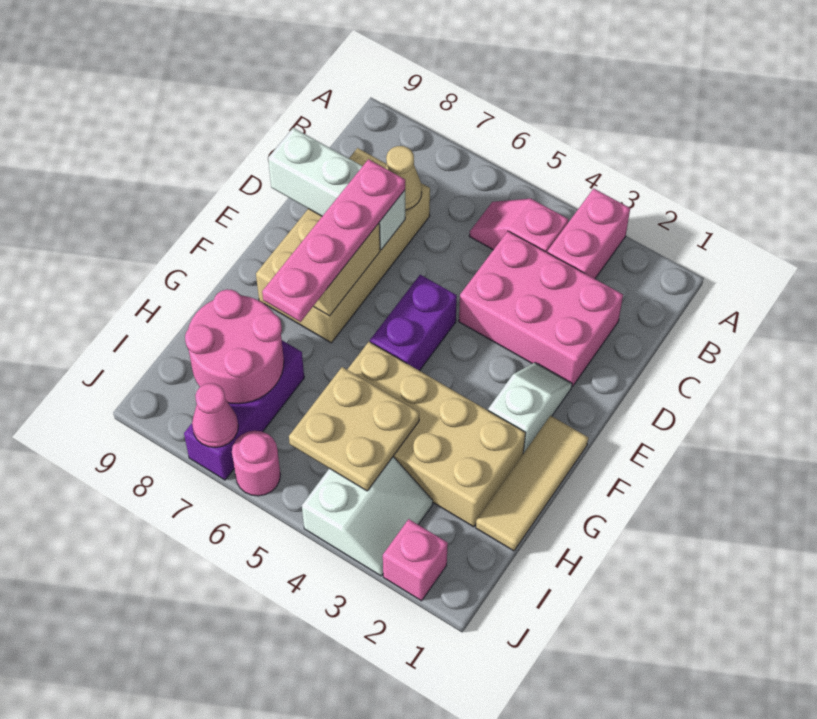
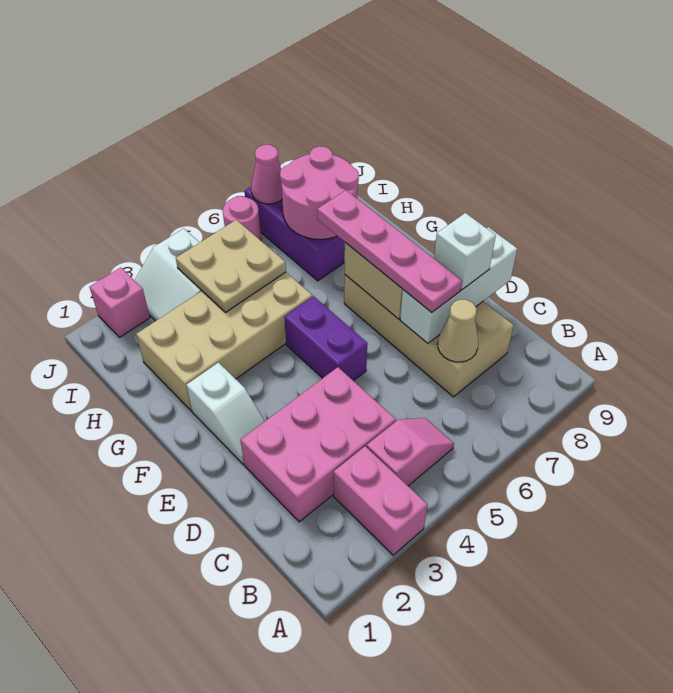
none -> white 1x1 brick [434,213,496,290]
tan 1x3 tile [476,416,588,551] -> none

